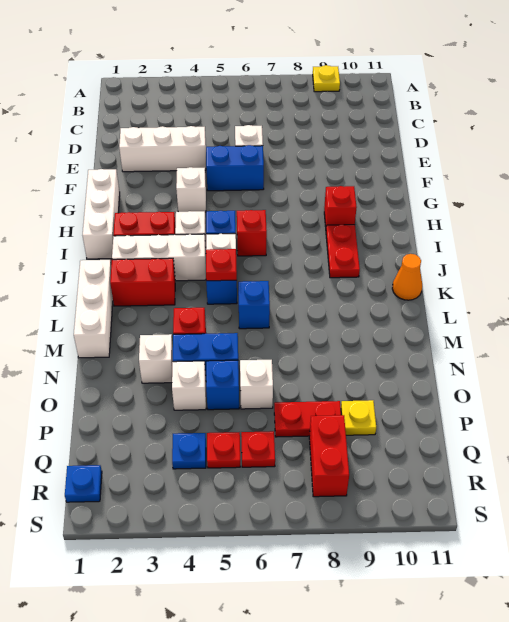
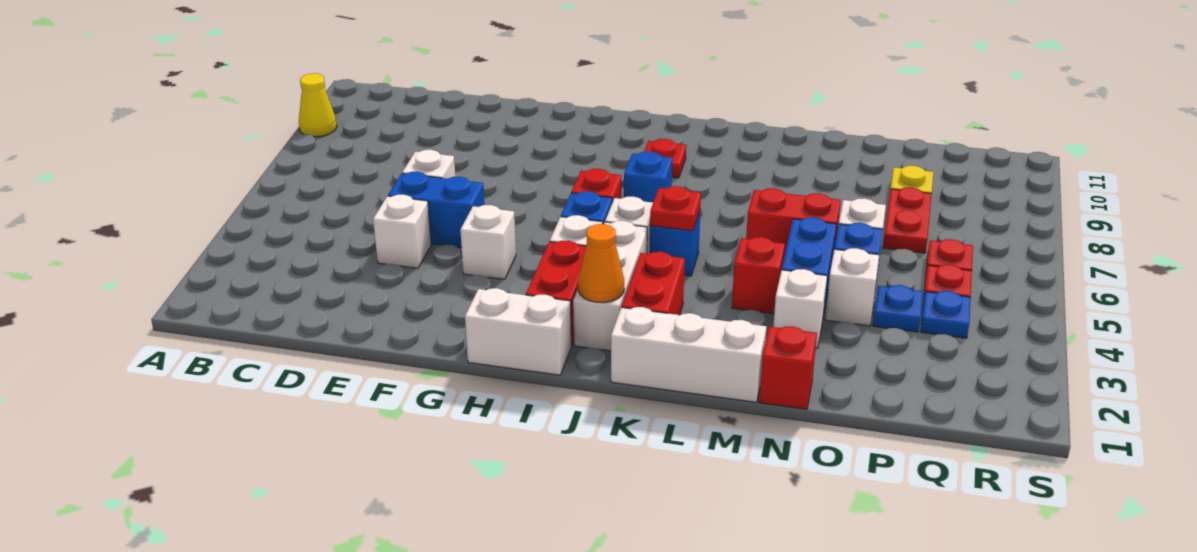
yellow 1x1 plate [313,65,340,92] -> yellow 1x1 cone [299,73,337,137]
white 1x3 brick [119,126,206,172] -> white 1x1 brick [373,195,431,268]
blue 1x2 brick [206,145,264,191] -> blue 1x2 brick turned to [388,172,484,248]
white 1x3 brick [83,169,120,259] -> white 1x2 brick [465,288,571,375]
red 1x1 brick [324,186,357,227] -> red 1x1 brick moved to [759,326,817,409]
red 1x2 plate [326,225,360,278] -> red 1x1 plate [644,139,686,178]
orange 1x1 cone [392,254,422,300] -> orange 1x1 cone moved to [578,224,624,303]
blue 1x1 brick [238,281,270,329] -> blue 1x1 brick moved to [624,151,672,202]
red 1x2 brick [309,415,349,497] -> red 1x2 brick moved to [746,188,841,256]
blue 1x1 plate [65,465,102,502] -> blue 1x1 plate moved to [873,285,923,332]

